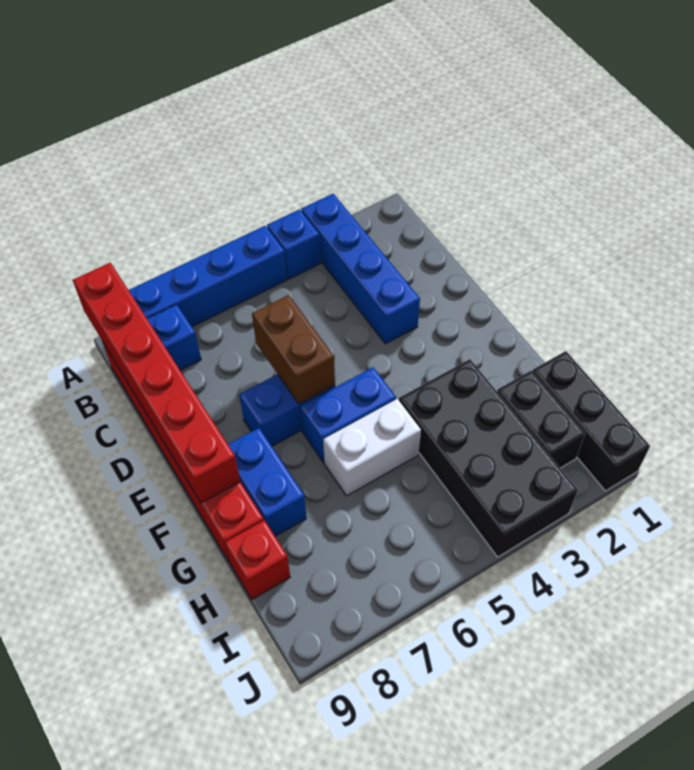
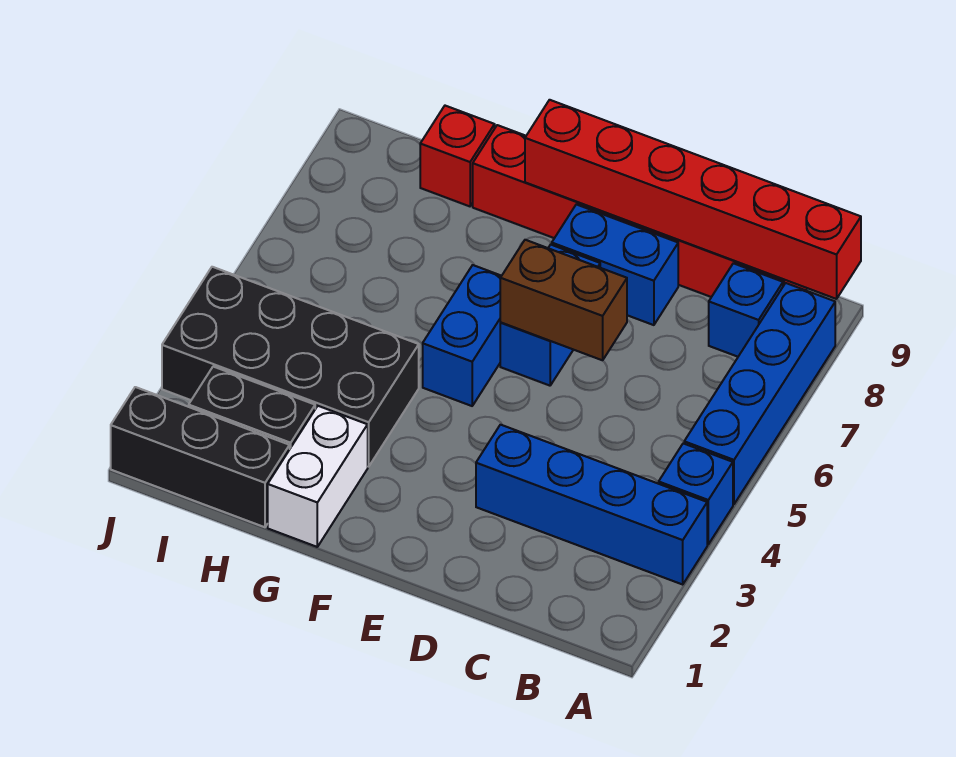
blue 1x2 brick [228,428,306,536] -> blue 1x2 brick moved to [552,204,678,325]
white 1x2 brick [323,399,421,496] -> white 1x2 brick moved to [268,406,368,547]

